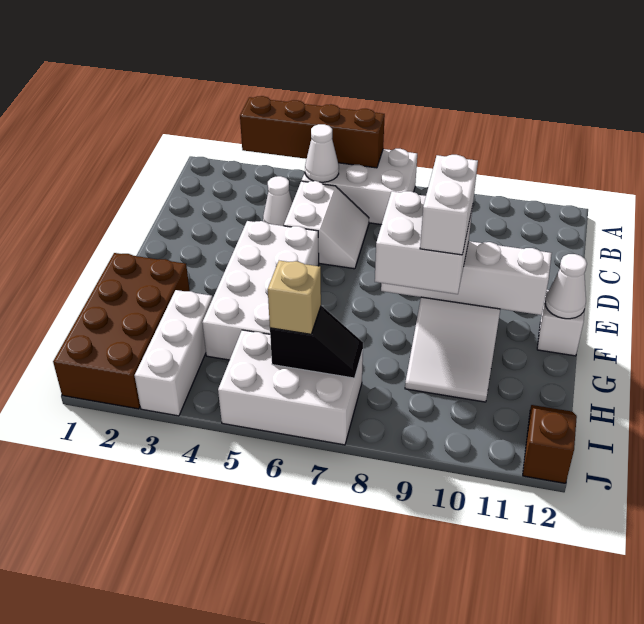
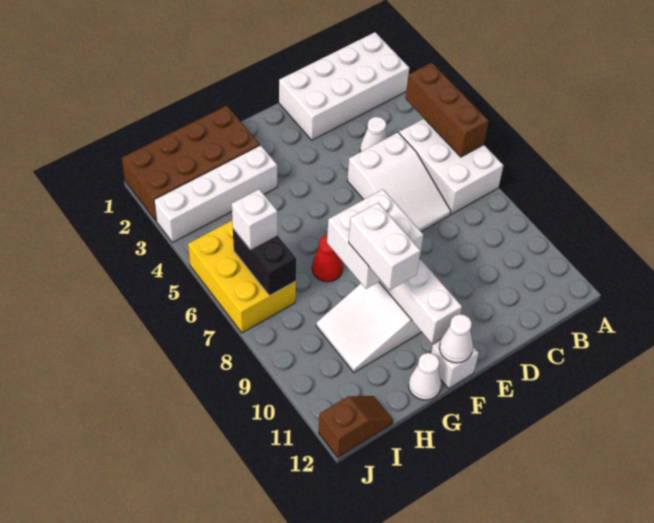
brown 1x4 brick [240,96,385,168] -> brown 1x3 brick [406,63,489,157]
white 1x1 cone [305,124,339,182] -> white 1x1 cone moved to [409,353,441,400]
white 2x2 slope [284,181,369,269] -> white 2x3 slope [347,133,451,231]
white 2x4 brick [202,221,319,360] -> white 2x4 brick moved to [279,32,409,140]
white 1x2 brick [420,155,478,255] -> white 1x2 brick turned to [349,203,420,290]
none -> red 1x1 cone [312,236,343,282]
white 1x3 brick [135,290,212,416] -> white 1x4 brick [154,145,277,243]
white 2x3 brick [218,330,363,445] -> yellow 2x3 brick [188,221,296,333]
black 1x2 slope [270,306,363,378] -> black 1x2 brick [233,229,297,296]
tan 1x1 brick [268,261,321,334] -> white 1x1 brick [232,189,277,249]

